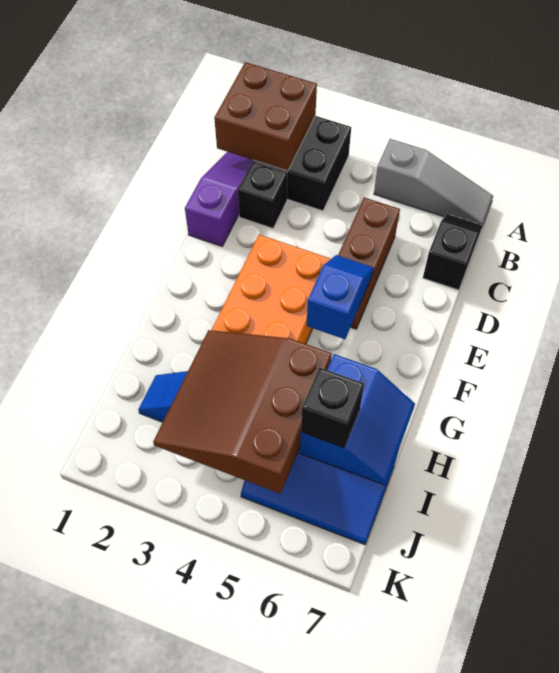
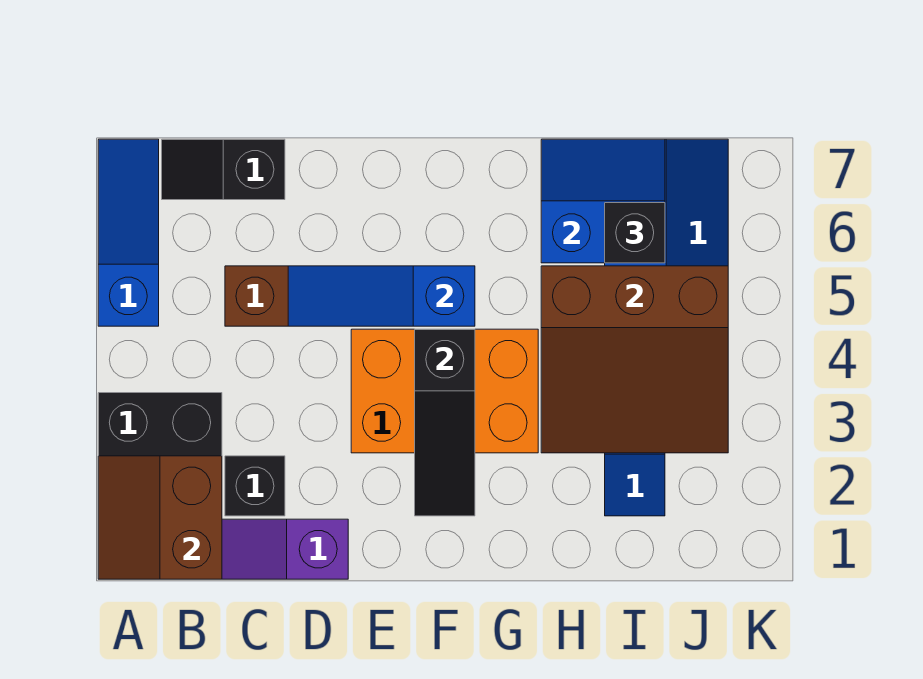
brown 2x2 brick [214,62,317,171] -> brown 2x2 slope [98,456,222,579]
grey 1x3 slope [374,139,493,225] -> blue 1x3 slope [98,139,159,326]
blue 1x2 slope [307,255,374,339] -> blue 1x3 slope [288,266,475,326]
none -> black 1x3 slope [415,329,475,516]

